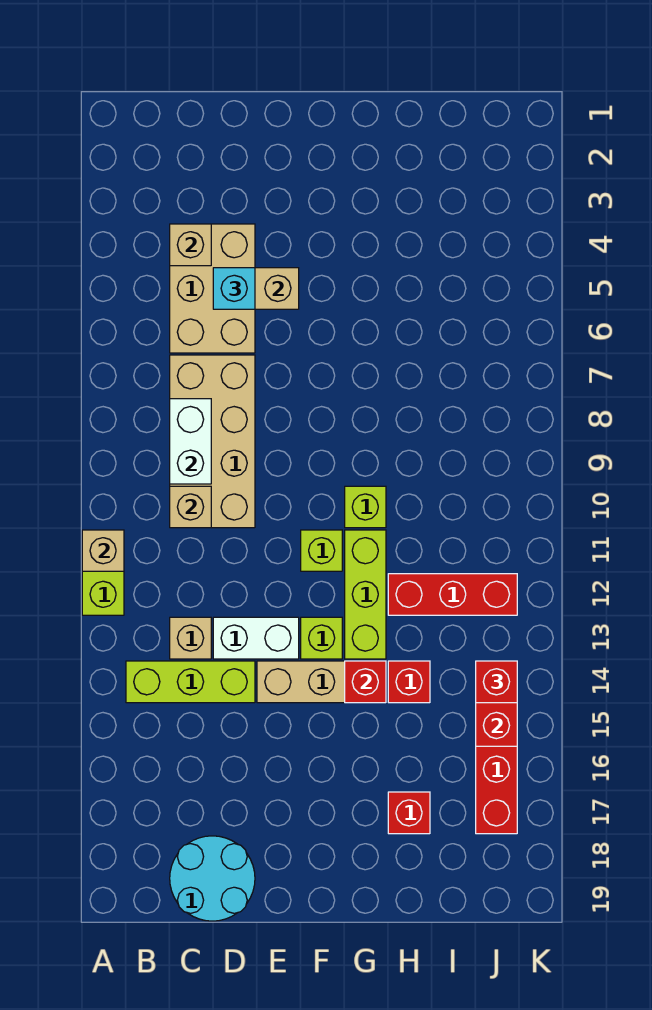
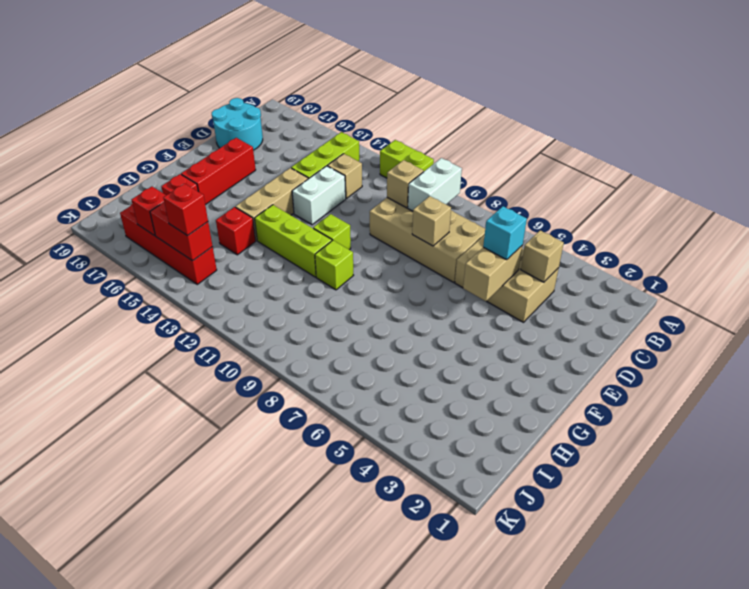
tan 1x1 brick [82,530,124,571] -> tan 1x1 brick moved to [412,196,451,246]
white 1x2 brick [170,399,211,484] -> white 1x2 brick turned to [408,158,462,211]
lime 1x1 brick [301,617,342,659] -> none
red 1x1 brick [345,661,386,703] -> red 1x1 brick moved to [131,187,166,236]
red 1x3 brick [388,574,517,615] -> red 1x3 brick moved to [181,138,256,205]

